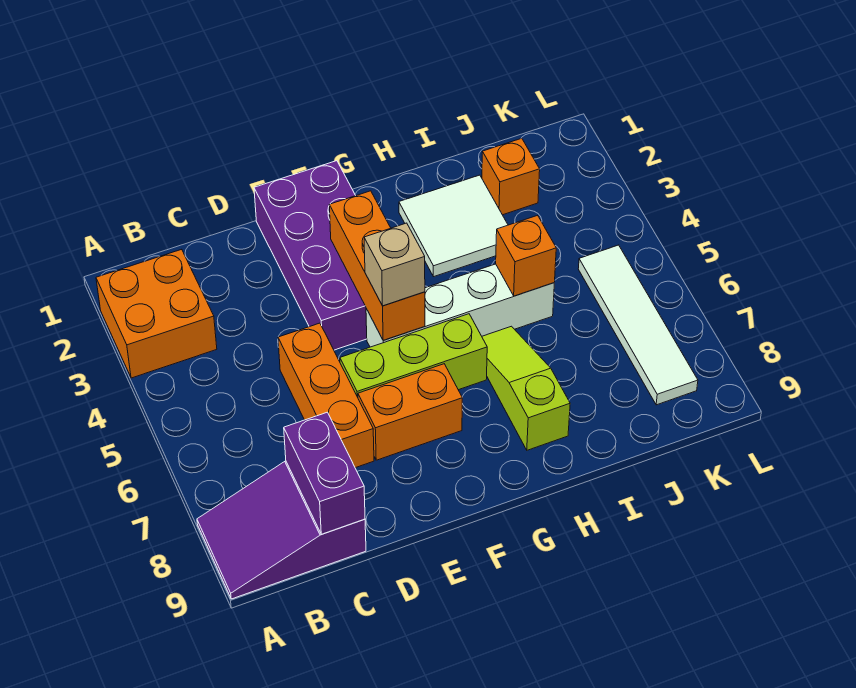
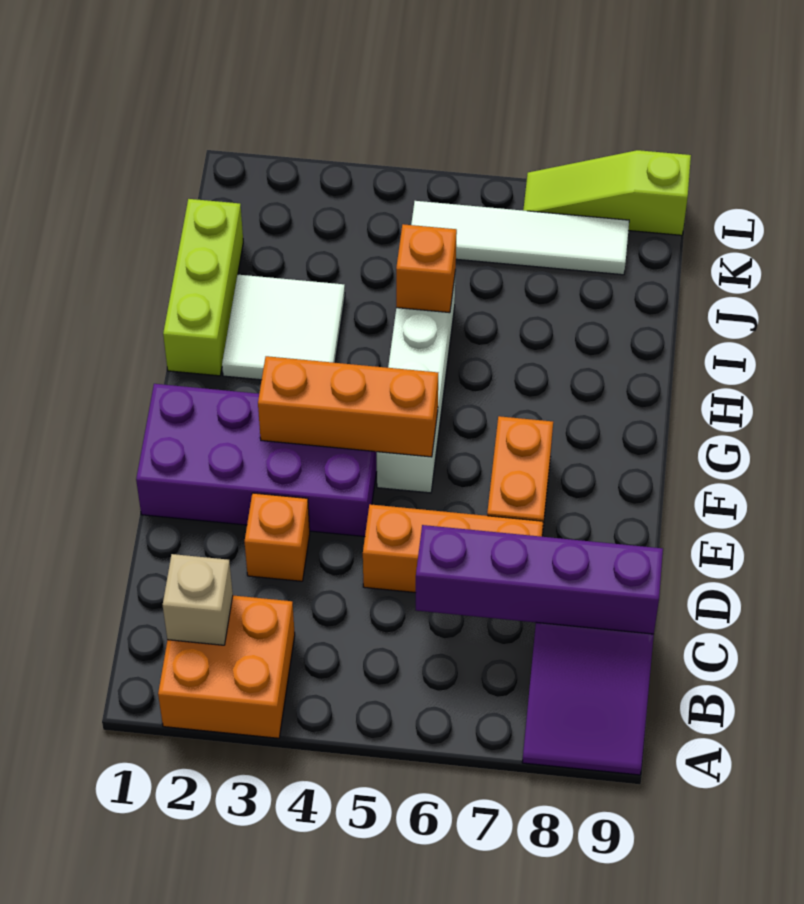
purple 1x2 brick [284,412,365,534] -> purple 1x4 brick [416,525,663,634]
lime 1x3 brick [340,314,487,397] -> lime 1x3 brick moved to [163,199,243,376]
tan 1x1 brick [364,223,425,306] -> tan 1x1 brick moved to [163,554,233,645]
lime 1x3 slope [482,326,570,450] -> lime 1x3 slope moved to [523,150,691,235]
orange 1x1 brick [482,138,540,215] -> orange 1x1 brick moved to [245,493,310,581]

